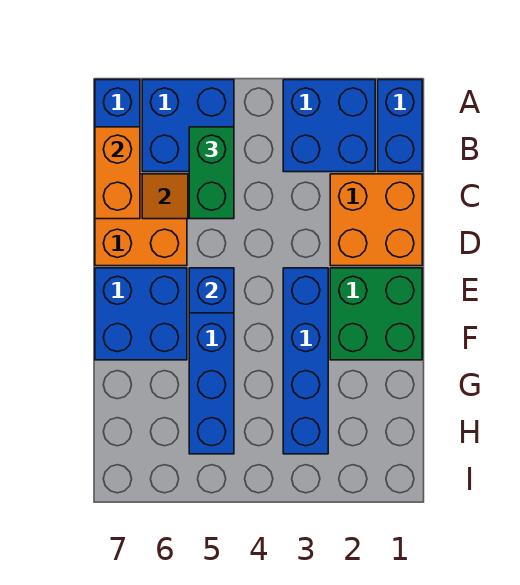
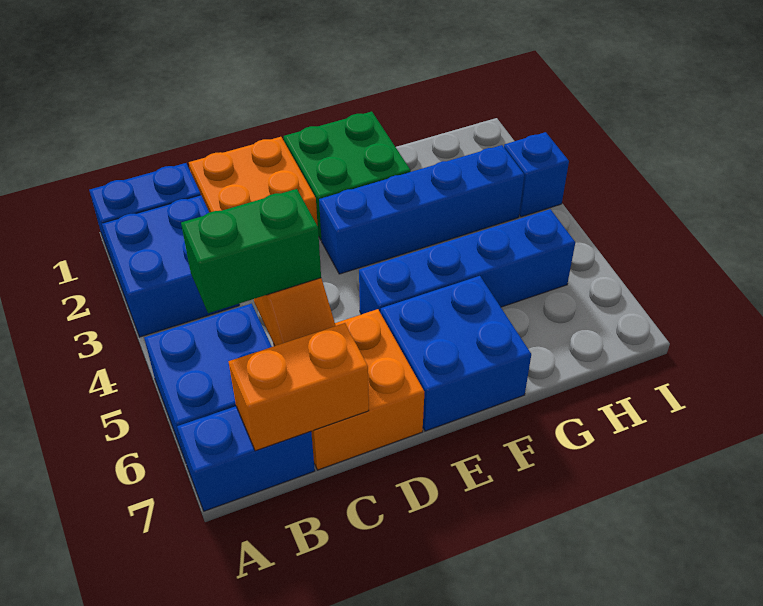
blue 1x1 brick [189,268,234,313] -> blue 1x1 brick moved to [504,132,569,217]

